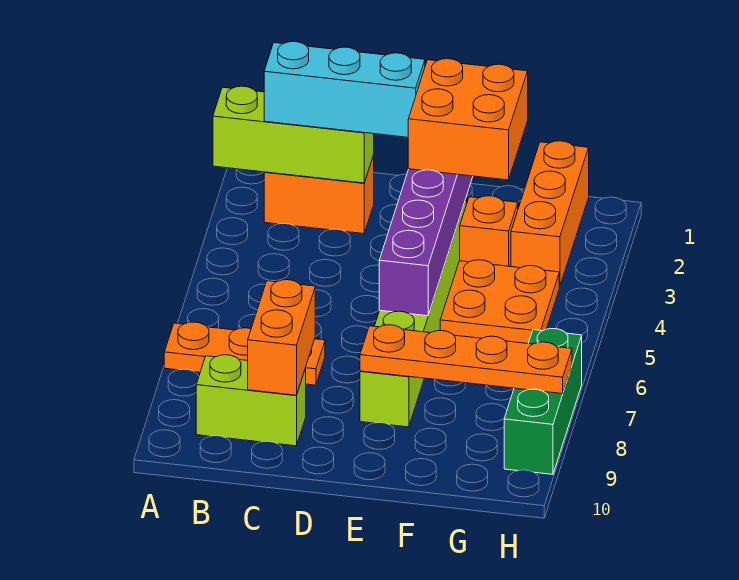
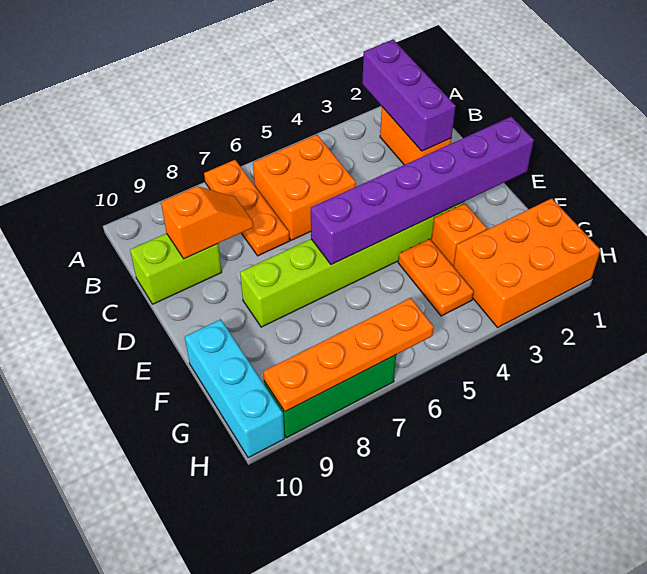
lime 1x3 brick [213,86,374,183] -> purple 1x3 brick [362,39,456,151]
cyan 1x3 brick [264,41,425,137] -> cyan 1x3 brick moved to [185,319,284,458]
lime 1x2 brick [196,355,306,446] -> lime 1x2 brick turned to [130,233,222,304]
orange 1x2 brick [248,280,315,395] -> orange 1x2 slope [161,186,254,259]
orange 2x2 brick [408,59,528,180] -> orange 2x2 brick moved to [253,135,356,240]
orange 1x4 plate [360,325,572,394] -> orange 1x4 plate turned to [263,298,434,412]
orange 2x2 plate [440,260,559,344] -> orange 1x2 plate [398,239,474,316]
orange 1x3 brick [511,141,589,287] -> orange 2x3 brick [453,198,601,327]

